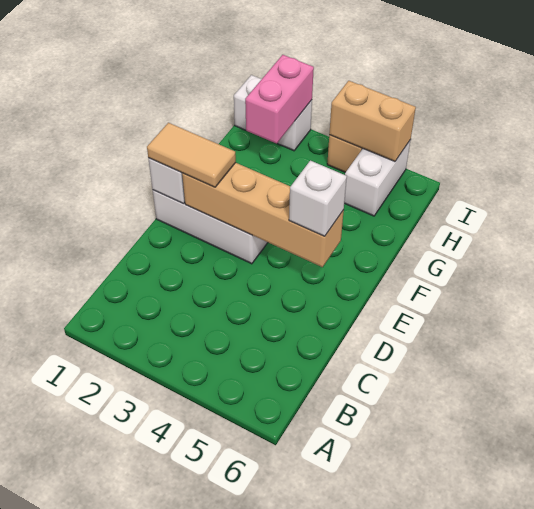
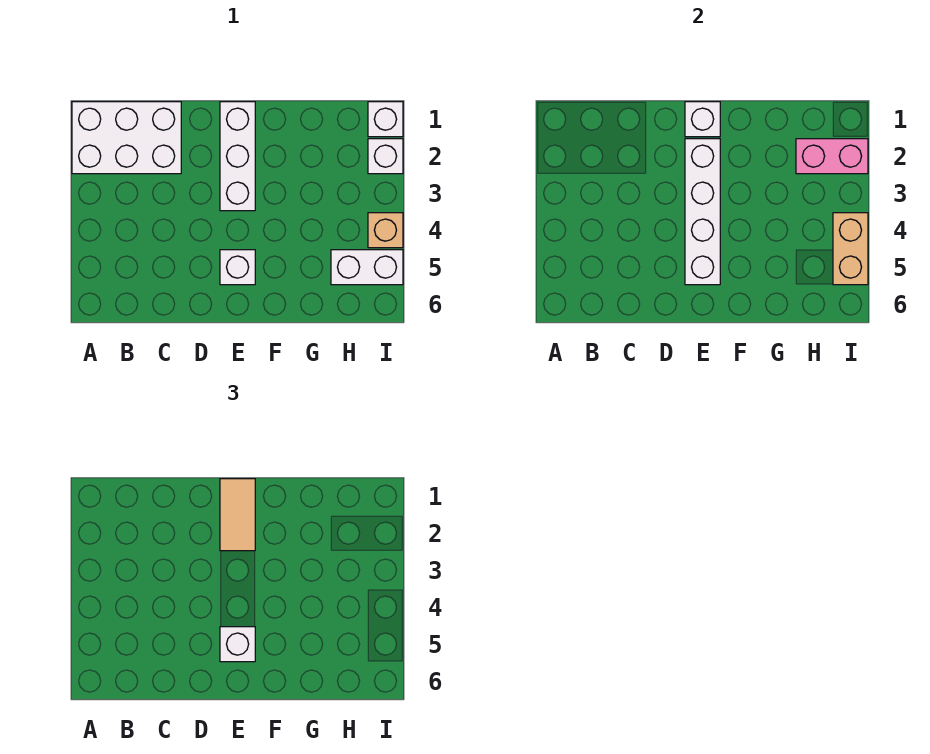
none -> white 2x3 brick [72,102,181,174]
tan 1x4 brick [182,163,344,267] -> white 1x4 brick [685,139,720,285]
none -> white 1x1 brick [220,250,255,285]

